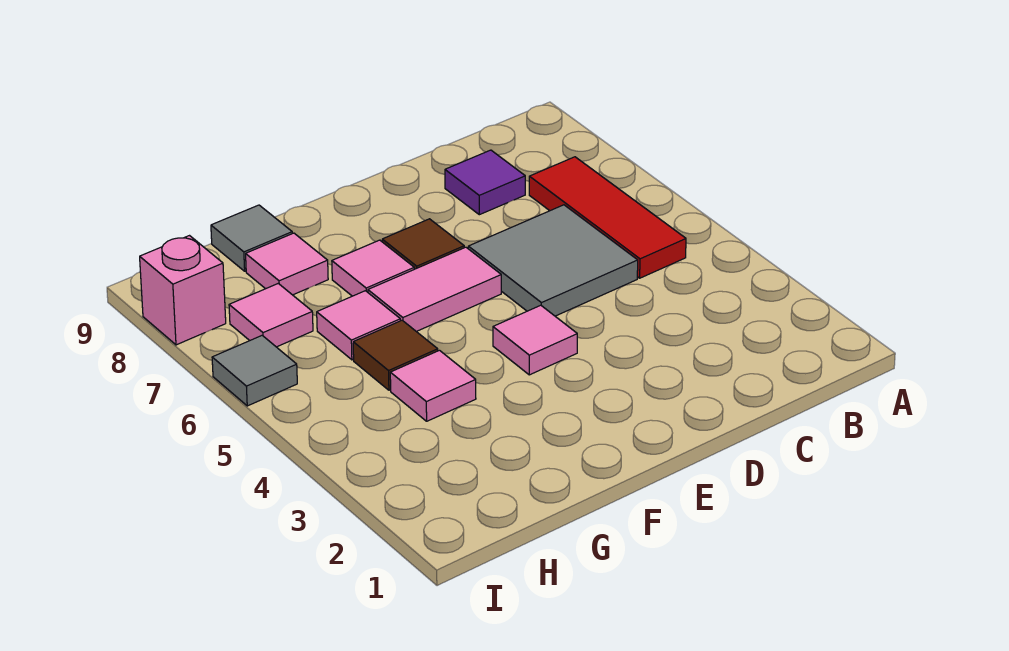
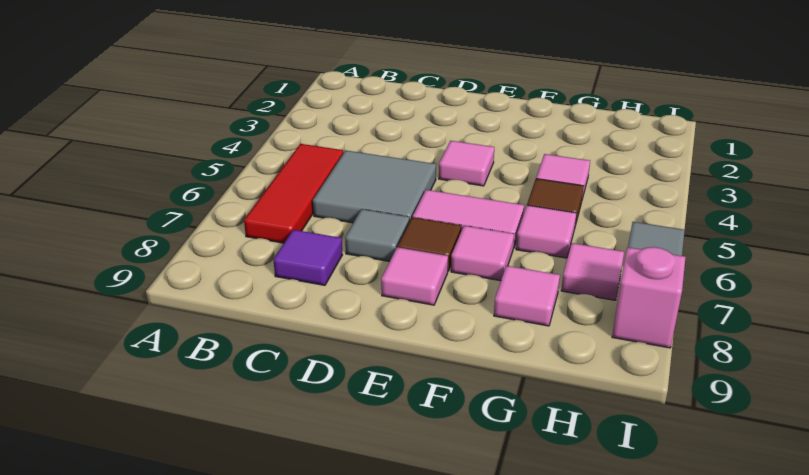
none -> pink 1x1 tile [381,247,448,305]
grey 1x1 tile [211,205,292,271] -> grey 1x1 tile moved to [345,209,409,261]

